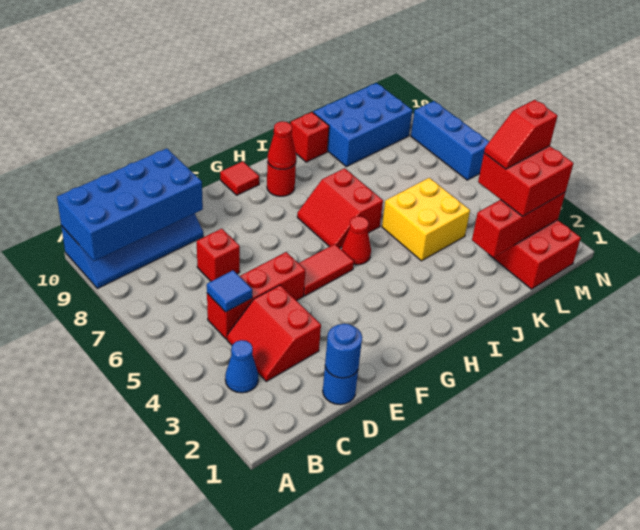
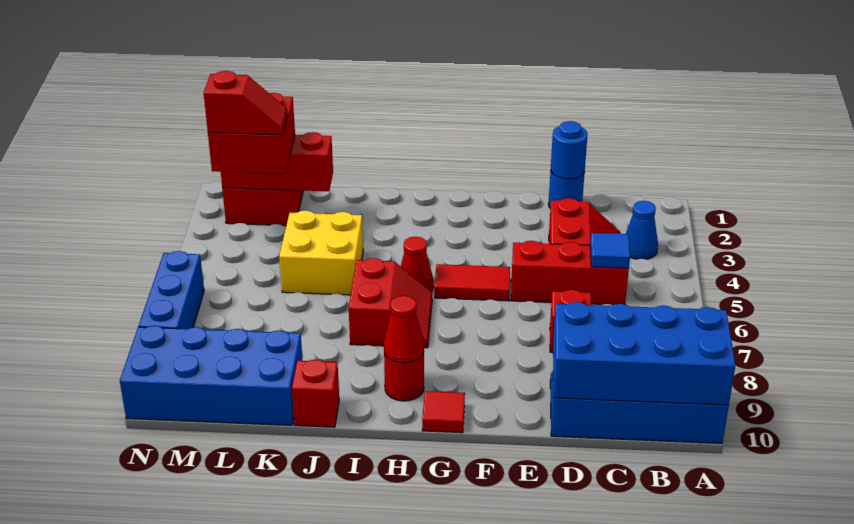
blue 2x3 brick [313,83,412,167] -> blue 2x4 brick [120,326,303,425]

